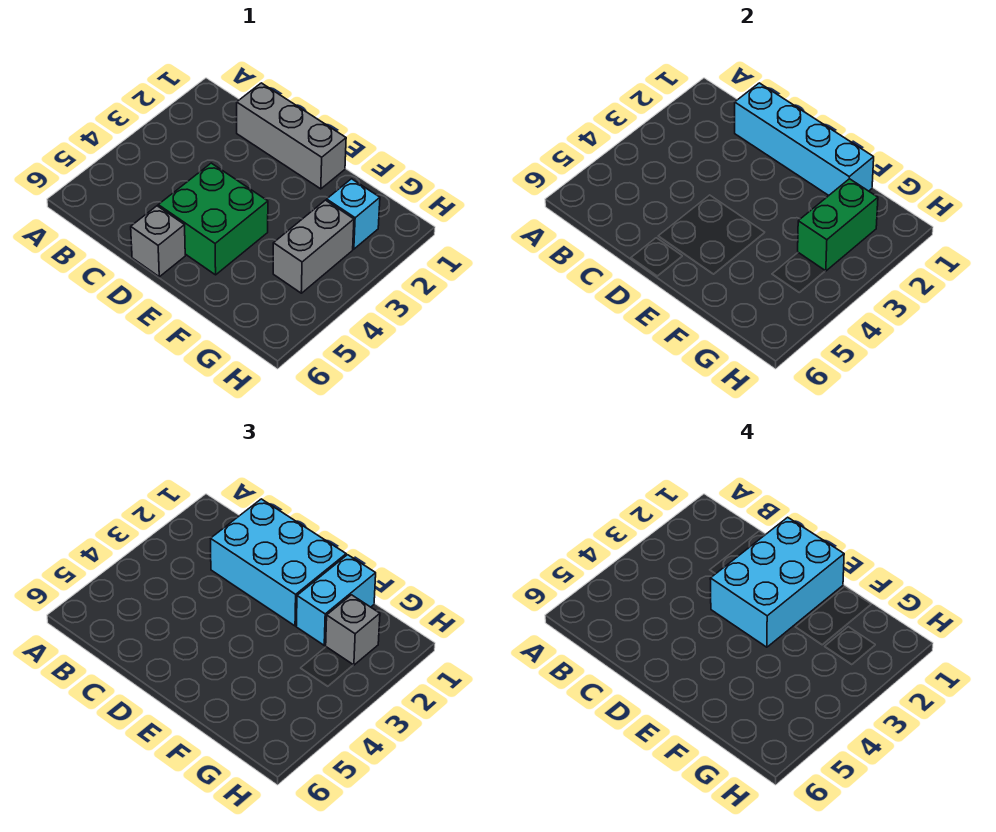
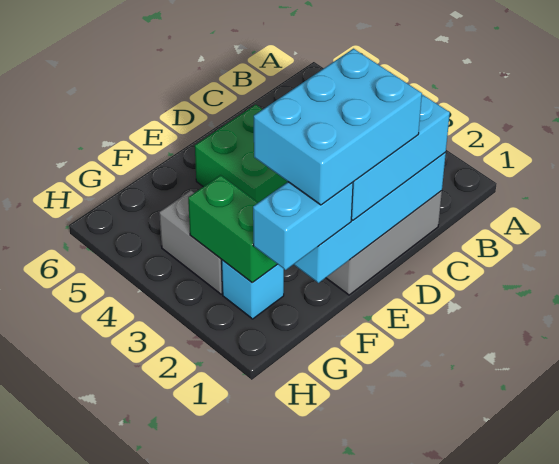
cyan 2x3 brick [710,517,844,647] -> cyan 2x3 brick turned to [254,49,422,205]
grey 1x1 brick [131,206,185,277] -> none
cyan 1x2 brick [296,555,376,645] -> cyan 1x2 brick turned to [253,182,353,270]
grey 1x1 brick [326,595,380,665] -> none

